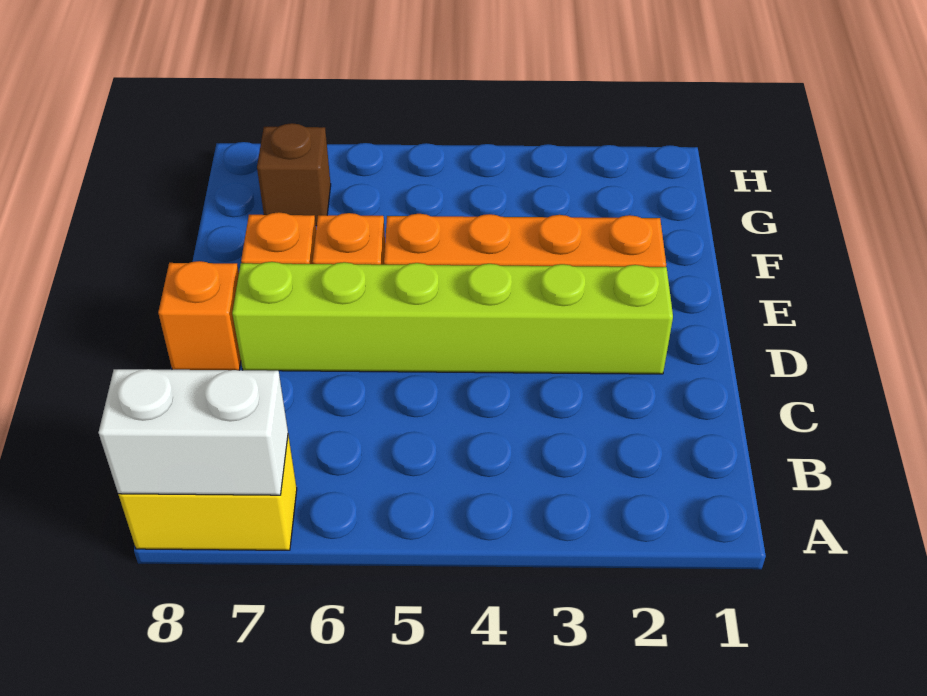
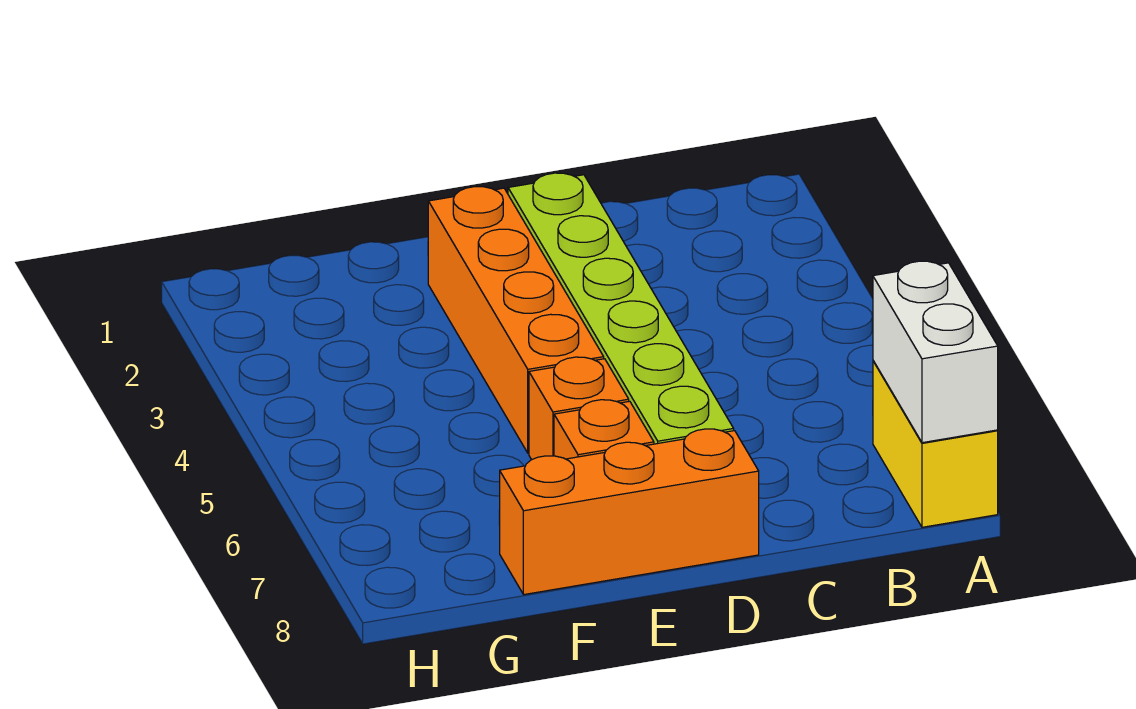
orange 1x1 brick [158,261,241,370] -> orange 1x3 brick [499,429,759,595]
brown 1x1 brick [257,123,331,226] -> none

